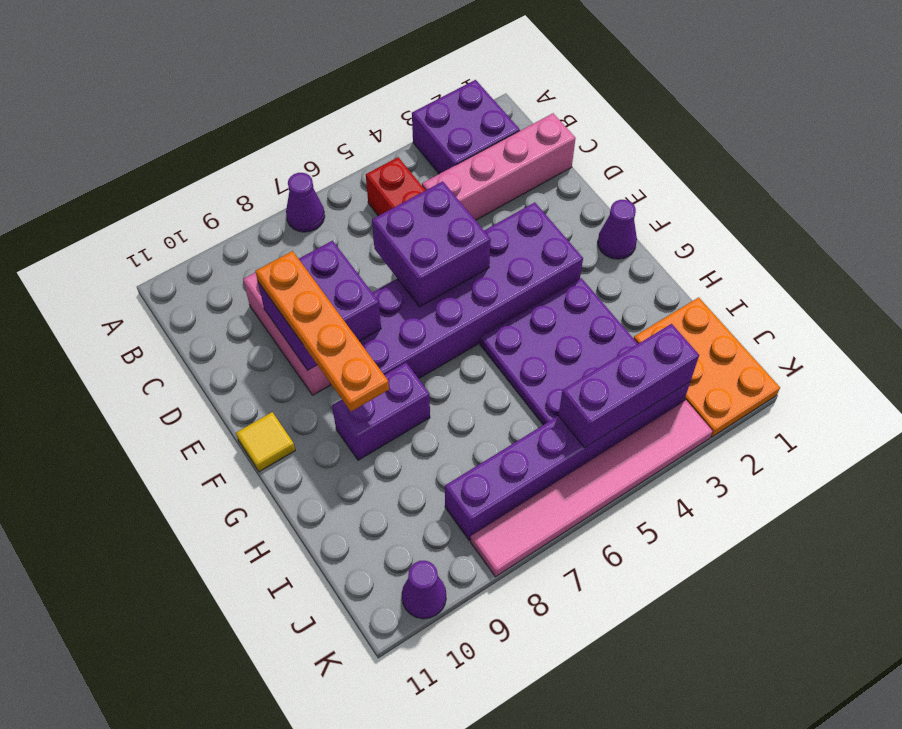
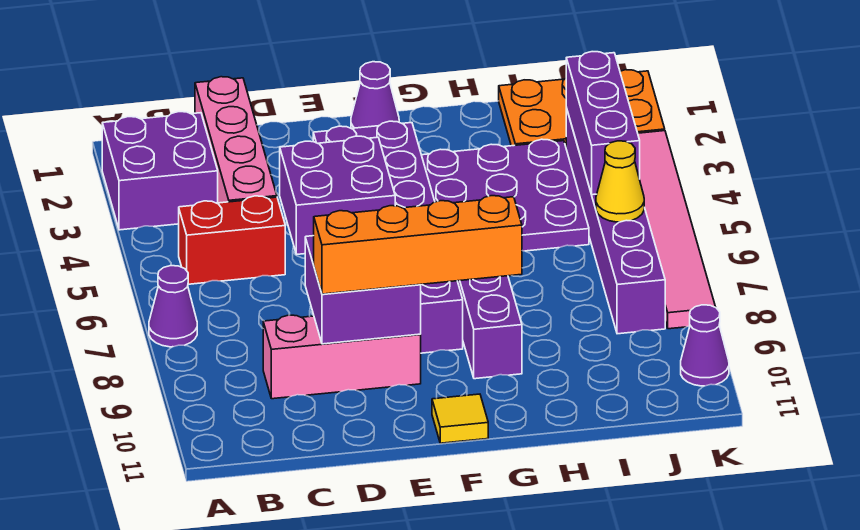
orange 1x4 plate [255,251,389,412] -> orange 1x4 brick [314,196,522,294]
none -> yellow 1x1 cone [596,141,644,222]

